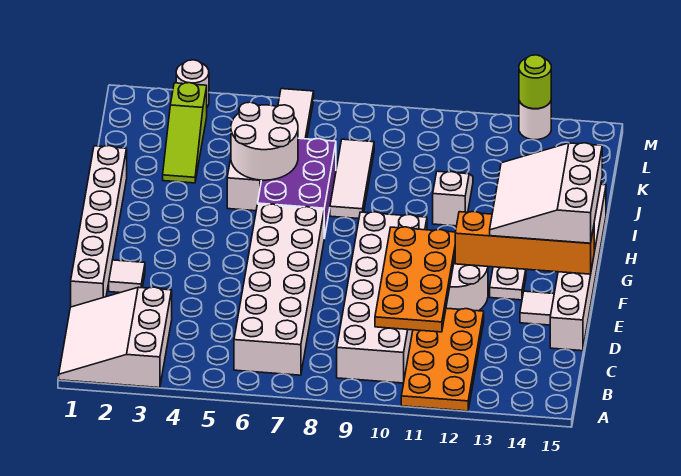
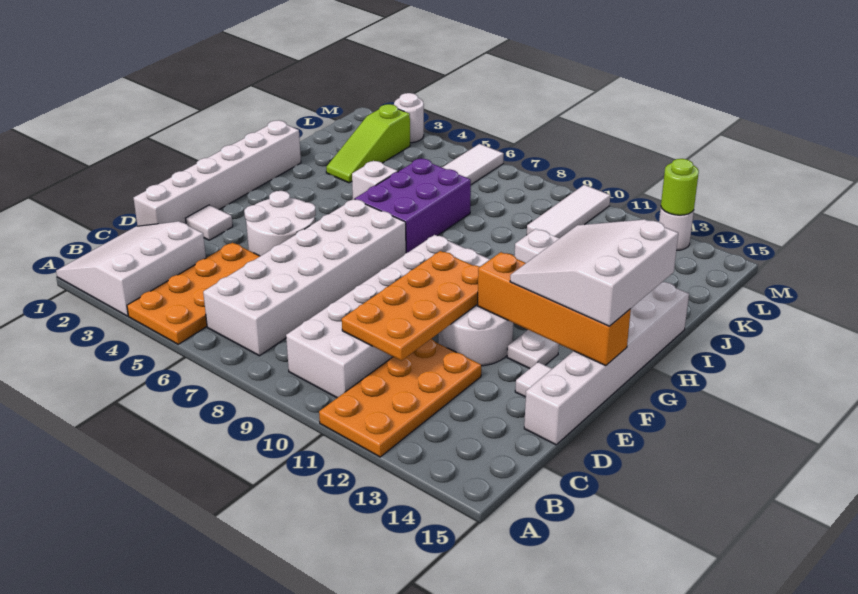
none -> orange 2x4 plate [127,243,260,344]
white 2x2 round brick [231,102,298,180] -> white 2x2 round brick moved to [244,191,316,256]
white 1x3 tile [330,139,374,219] -> white 1x3 tile moved to [527,185,610,238]

